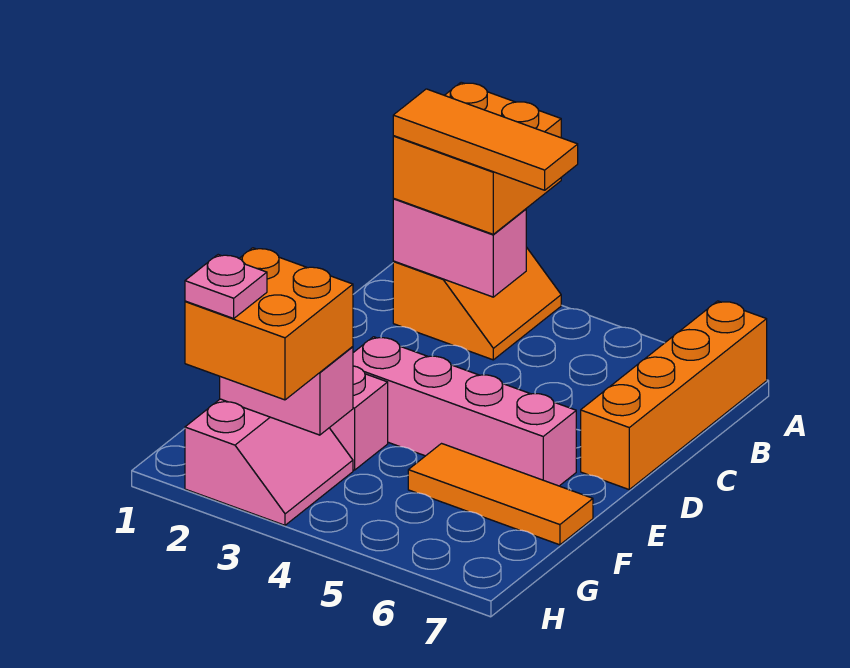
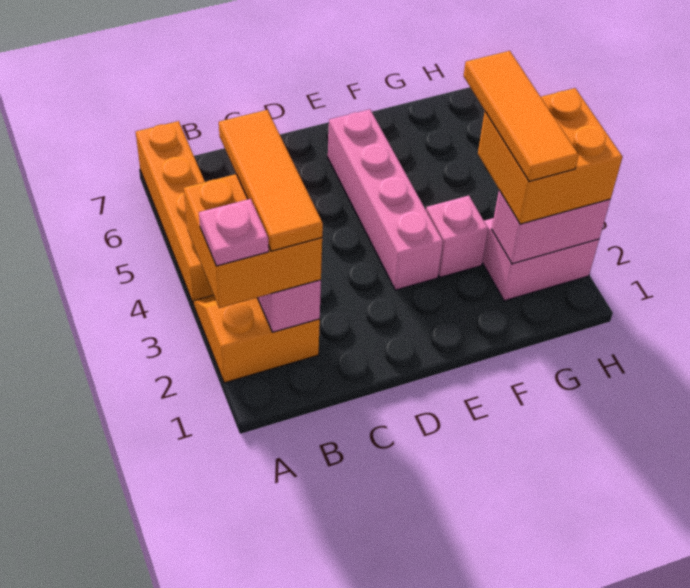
orange 1x4 brick [581,301,767,489] -> orange 1x4 brick turned to [136,121,214,305]
orange 1x3 tile [408,444,593,545] -> orange 1x3 tile moved to [464,51,579,181]
pink 1x2 brick [220,347,353,435] -> pink 1x2 brick turned to [492,190,610,264]
pink 1x1 plate [185,255,267,318] -> pink 1x1 plate moved to [199,199,269,266]

